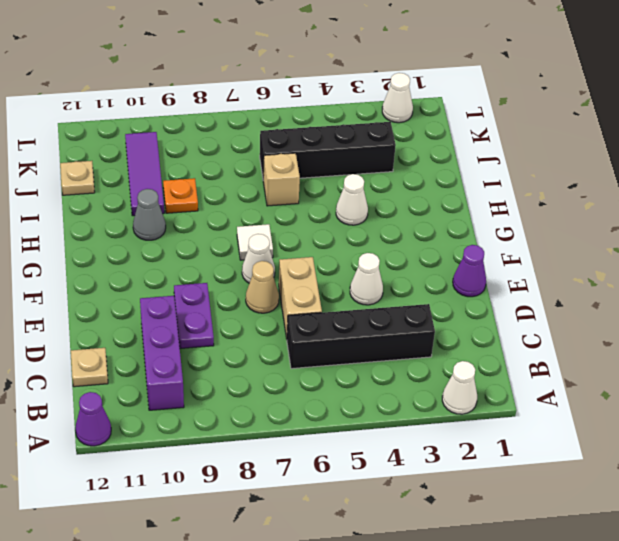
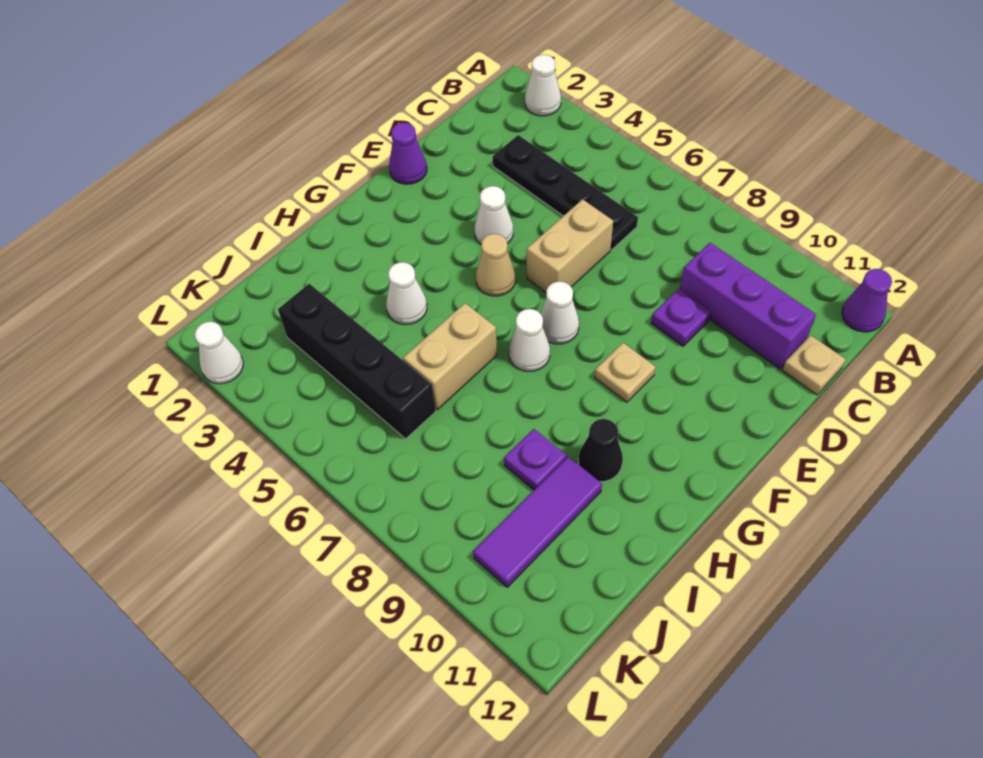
purple 1x3 brick [140,296,184,410] -> purple 1x3 brick turned to [680,243,816,369]
black 1x4 brick [287,304,435,369] -> black 1x4 plate [493,135,638,250]
purple 1x2 plate [174,283,214,349] -> purple 1x1 plate [651,289,711,346]
tan 1x1 cone [246,261,279,313] -> tan 1x1 cone moved to [476,234,516,296]
white 1x1 tile [237,224,273,260] -> white 1x1 cone [509,309,550,372]
grey 1x1 cone [133,189,166,240] -> black 1x1 cone [578,419,623,481]
tan 1x1 brick [263,153,300,206] -> tan 1x2 brick [403,303,497,410]
orange 1x1 plate [163,178,198,213] -> purple 1x1 plate [504,429,567,490]
tan 1x1 plate [60,161,95,195] -> tan 1x1 plate moved to [595,343,656,402]

